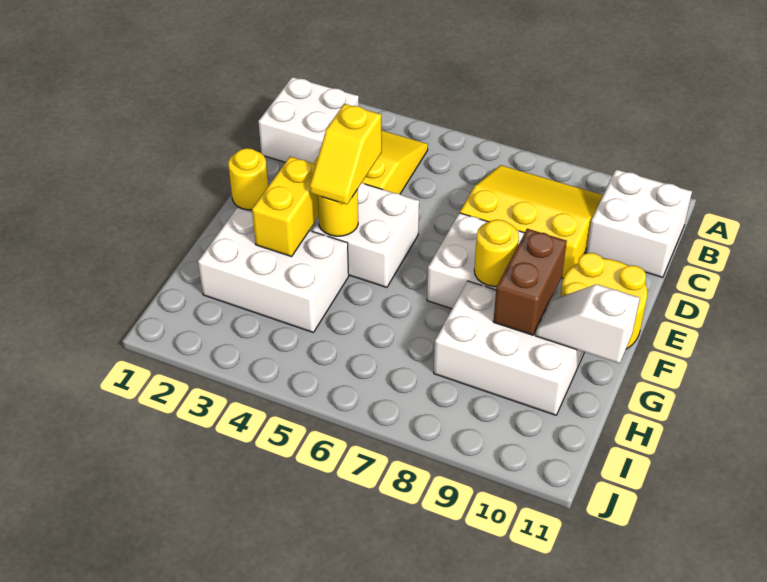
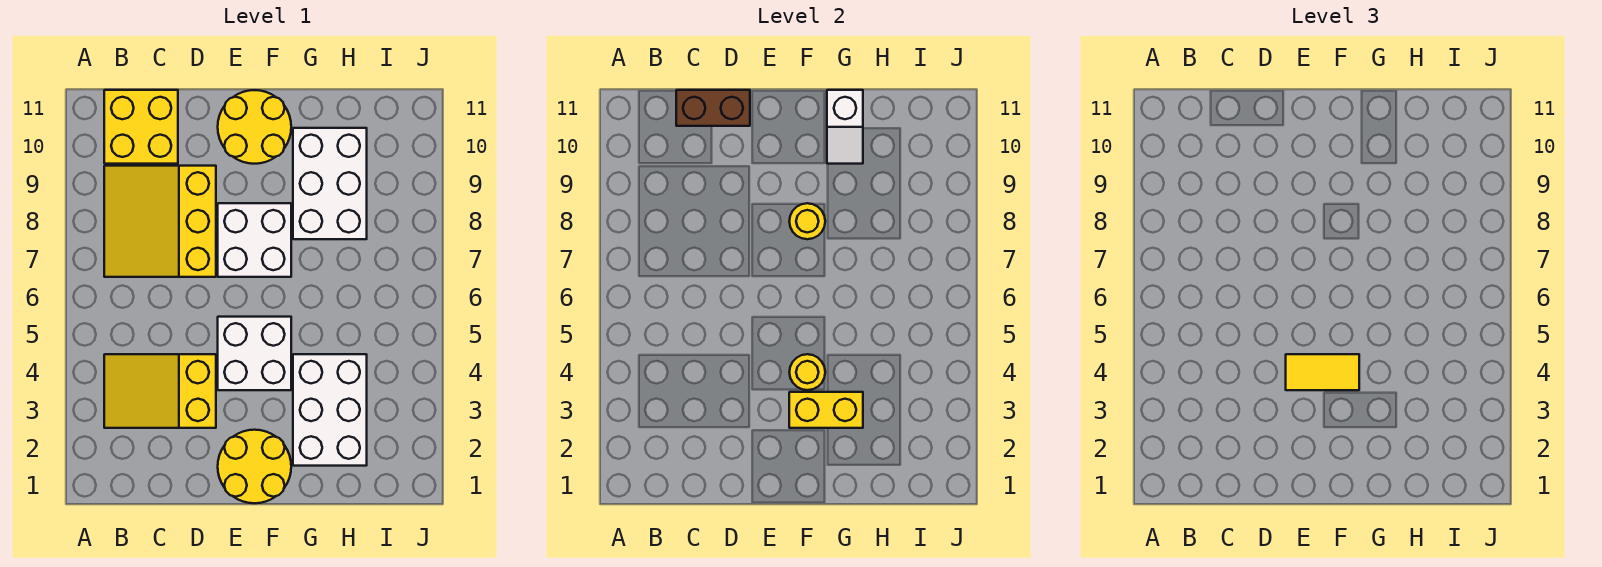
white 2x2 brick [258,77,359,163] -> none
white 2x2 brick [586,170,692,278] -> yellow 2x2 brick [104,90,178,164]
yellow 1x1 round brick [228,148,268,210] -> yellow 2x2 round brick [218,430,291,503]
yellow 1x2 slope [310,104,382,204] -> yellow 1x2 tile [1286,354,1359,390]
brown 1x2 brick [493,229,567,335] -> brown 1x2 brick moved to [676,90,750,126]

